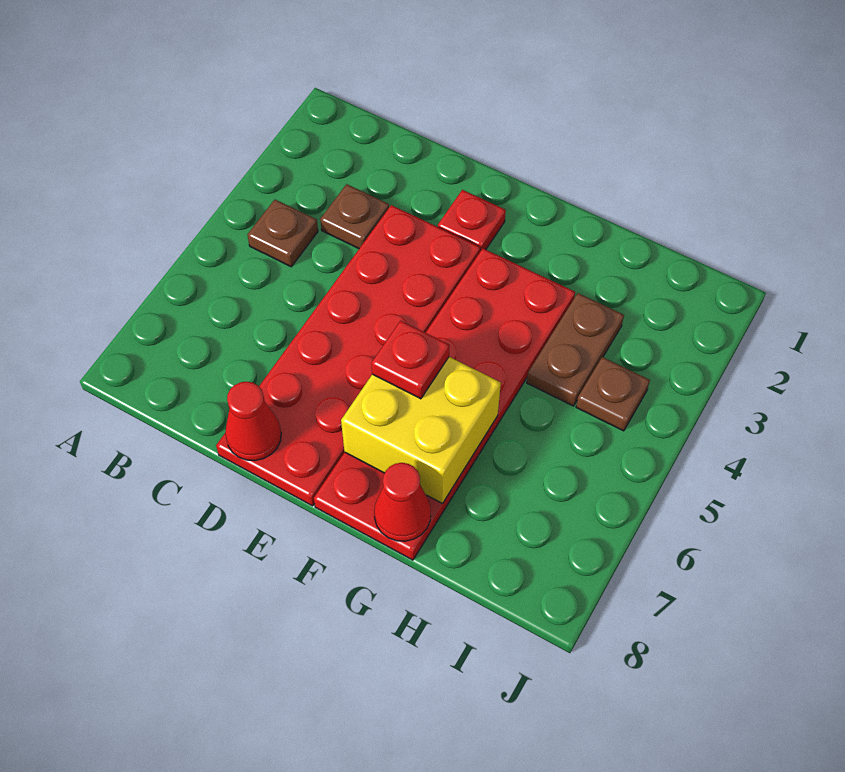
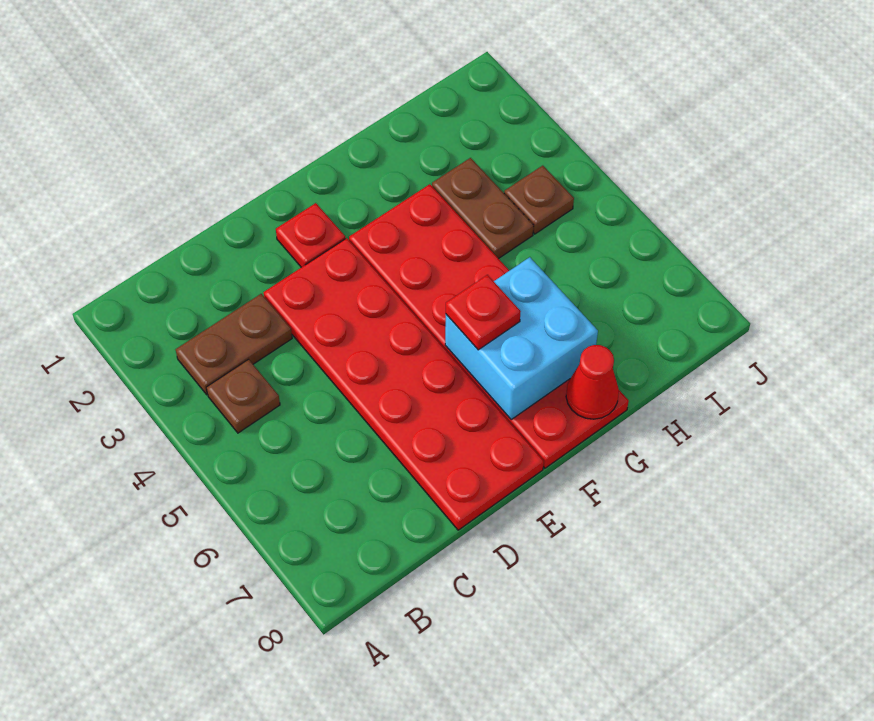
brown 1x1 plate [320,184,389,248] -> brown 1x2 plate [176,294,292,395]
red 1x1 cone [225,382,281,461] -> none
yellow 2x2 brick [341,357,501,504] -> cyan 2x2 brick [445,257,598,419]

